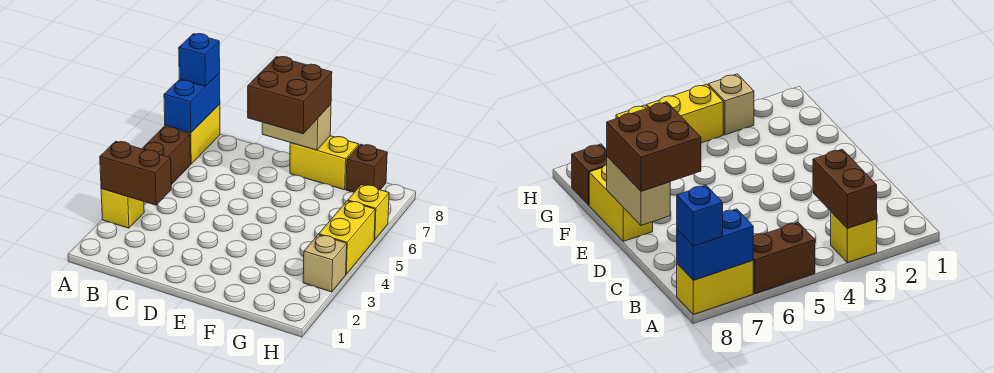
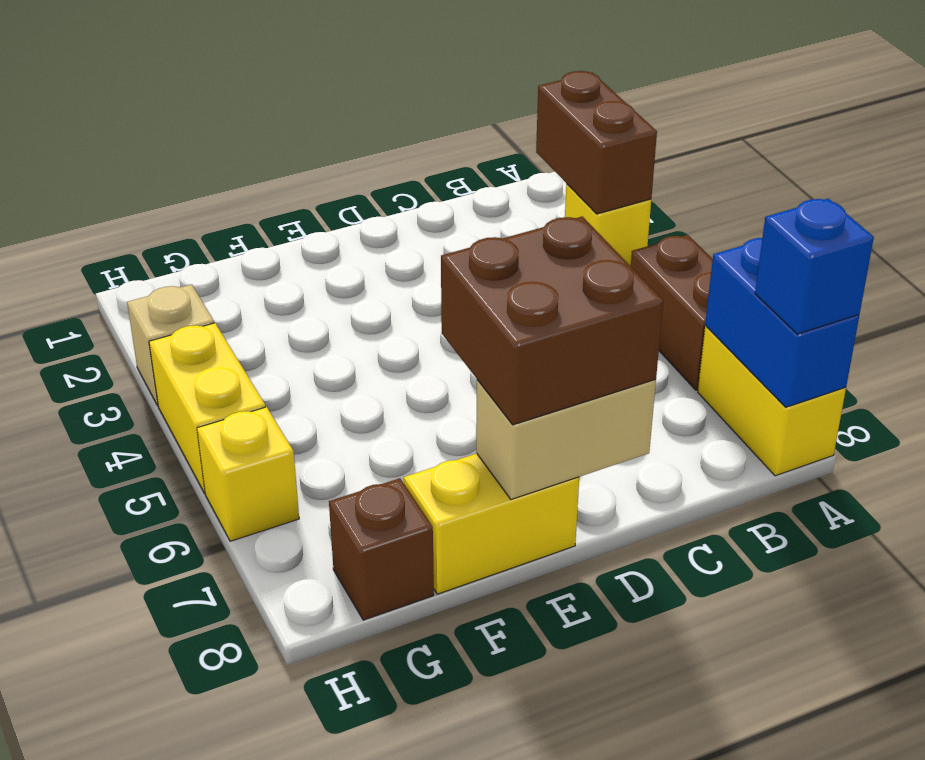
brown 1x2 brick [100,141,171,205] -> brown 1x2 brick turned to [536,71,657,214]

